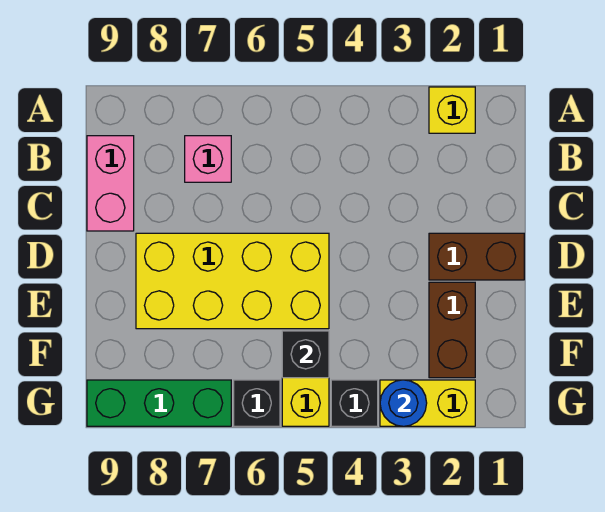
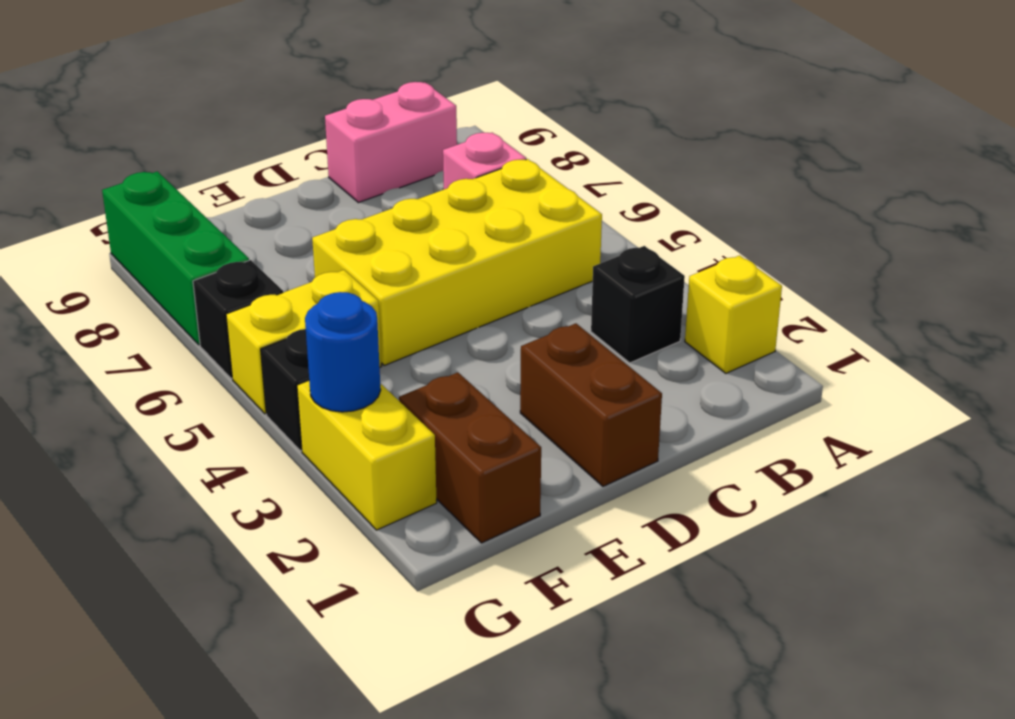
yellow 2x4 brick [136,233,329,329] -> yellow 2x4 brick turned to [312,159,602,365]
brown 1x2 brick [429,282,475,378] -> brown 1x2 brick turned to [399,372,541,543]
black 1x1 brick [282,331,329,378] -> black 1x1 brick moved to [591,246,685,363]

